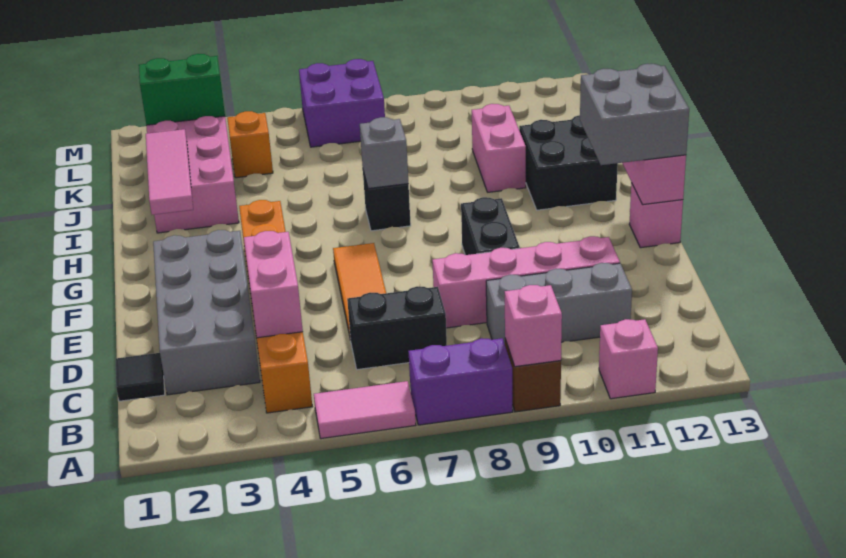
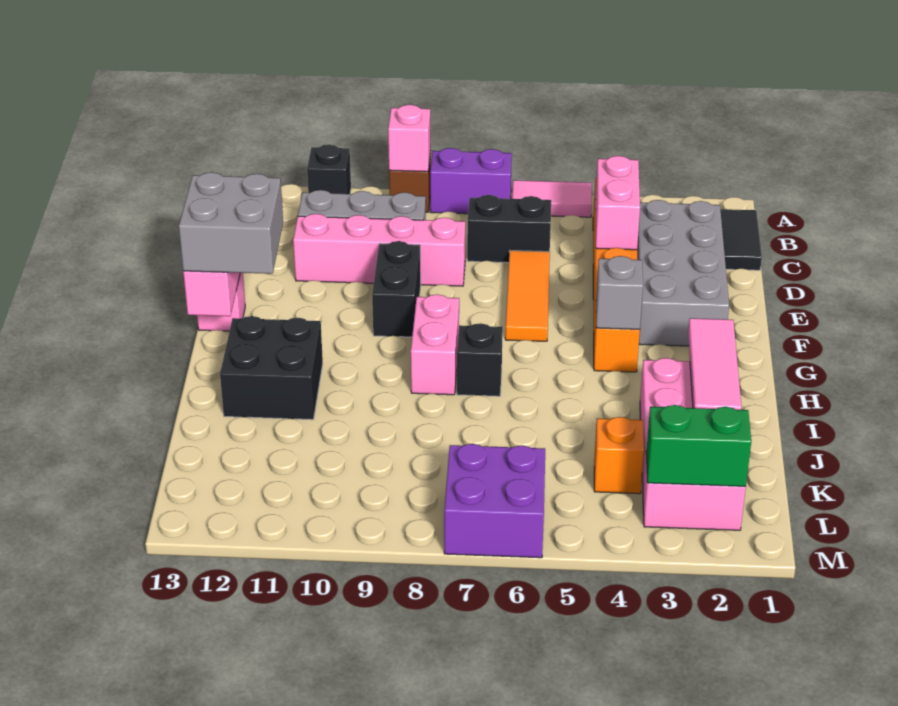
pink 1x1 brick [599,319,658,399] -> black 1x1 brick [307,144,351,194]
black 1x1 tile [116,353,165,401] -> black 1x2 tile [720,209,762,270]
grey 1x1 brick [360,117,408,189] -> grey 1x1 brick moved to [596,256,643,329]
pink 1x2 brick [472,104,526,192] -> pink 1x2 brick moved to [411,294,459,395]

